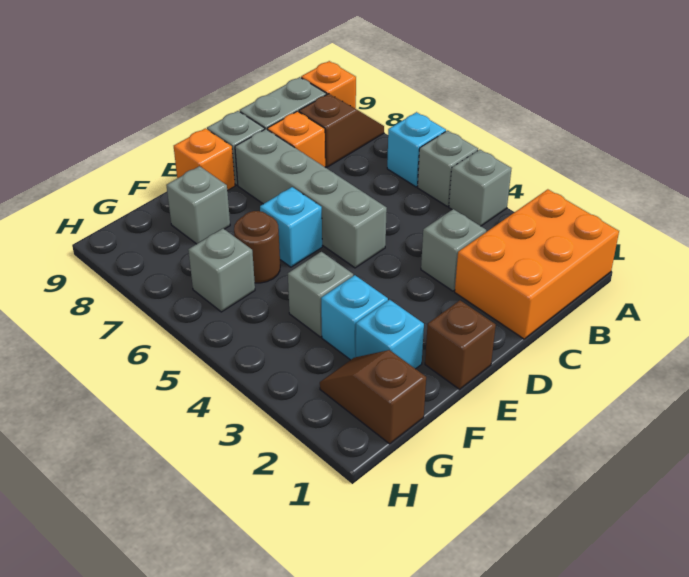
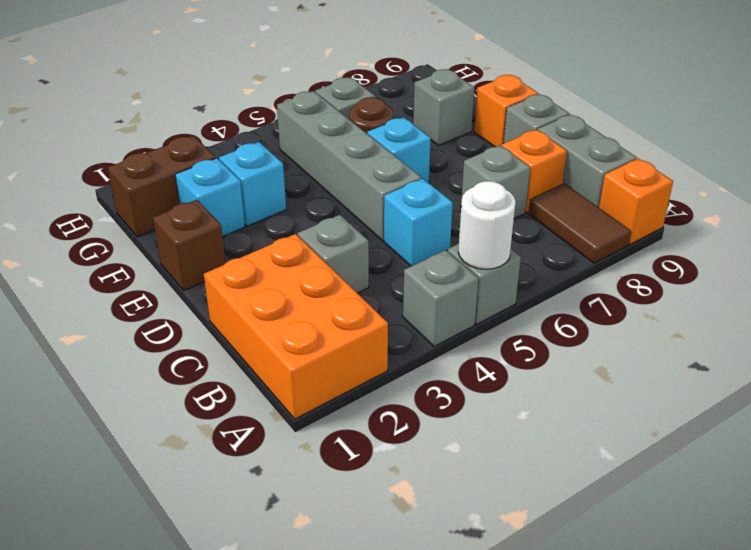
none -> white 1x1 round brick [458,181,516,269]
cyan 1x1 brick [387,112,446,187] -> cyan 1x1 brick moved to [384,179,453,266]
brown 1x2 slope [299,94,384,167] -> brown 1x2 tile [528,183,631,263]
grey 1x4 brick [235,129,387,268] -> grey 1x4 brick turned to [277,91,422,241]
grey 1x1 brick [288,252,353,337] -> grey 1x1 brick moved to [461,145,530,219]
brown 1x2 slope [320,350,426,444] -> brown 1x2 brick [108,135,216,237]

